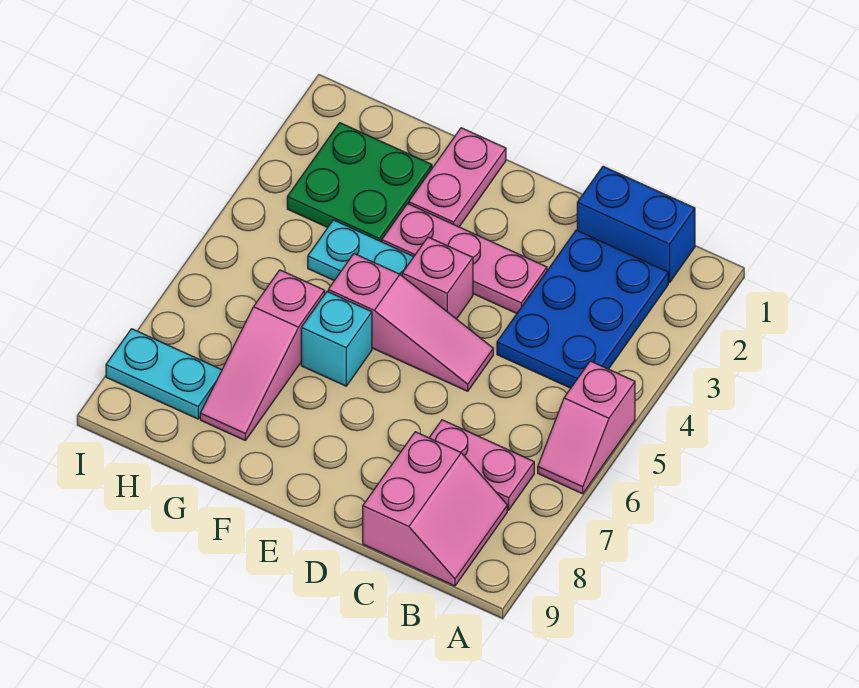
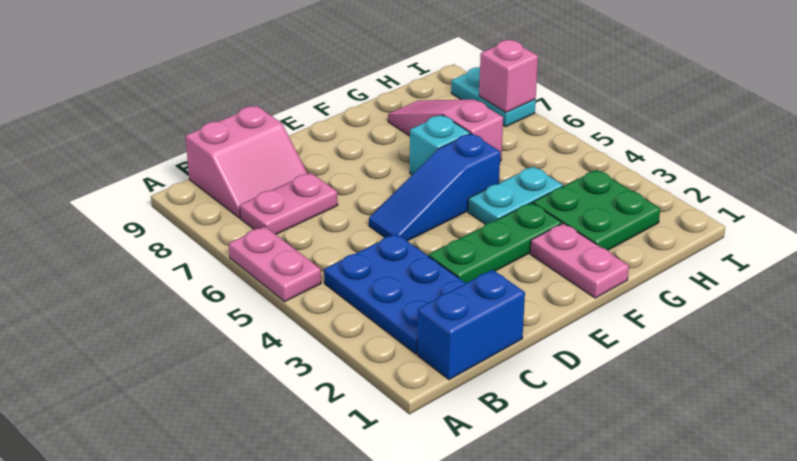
pink 1x2 slope [538,361,635,494] -> pink 1x2 plate [229,227,321,302]
pink 2x2 slope [363,432,507,586] -> pink 2x2 slope turned to [186,106,308,218]
pink 1x3 plate [382,204,547,313] -> green 1x3 plate [429,203,562,283]
pink 1x3 slope [328,254,493,391] -> blue 1x3 slope [369,133,500,241]
pink 1x1 brick [402,237,473,319] -> pink 1x1 brick moved to [479,40,538,112]
cyan 1x2 plate [106,329,222,419] -> cyan 1x2 plate turned to [451,67,536,127]

